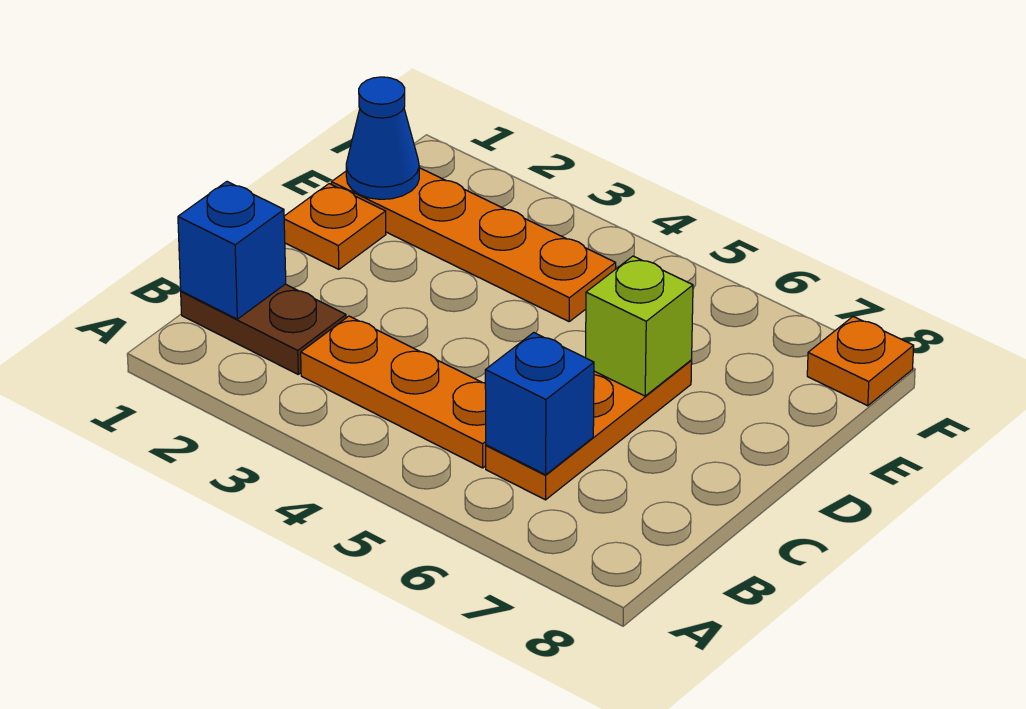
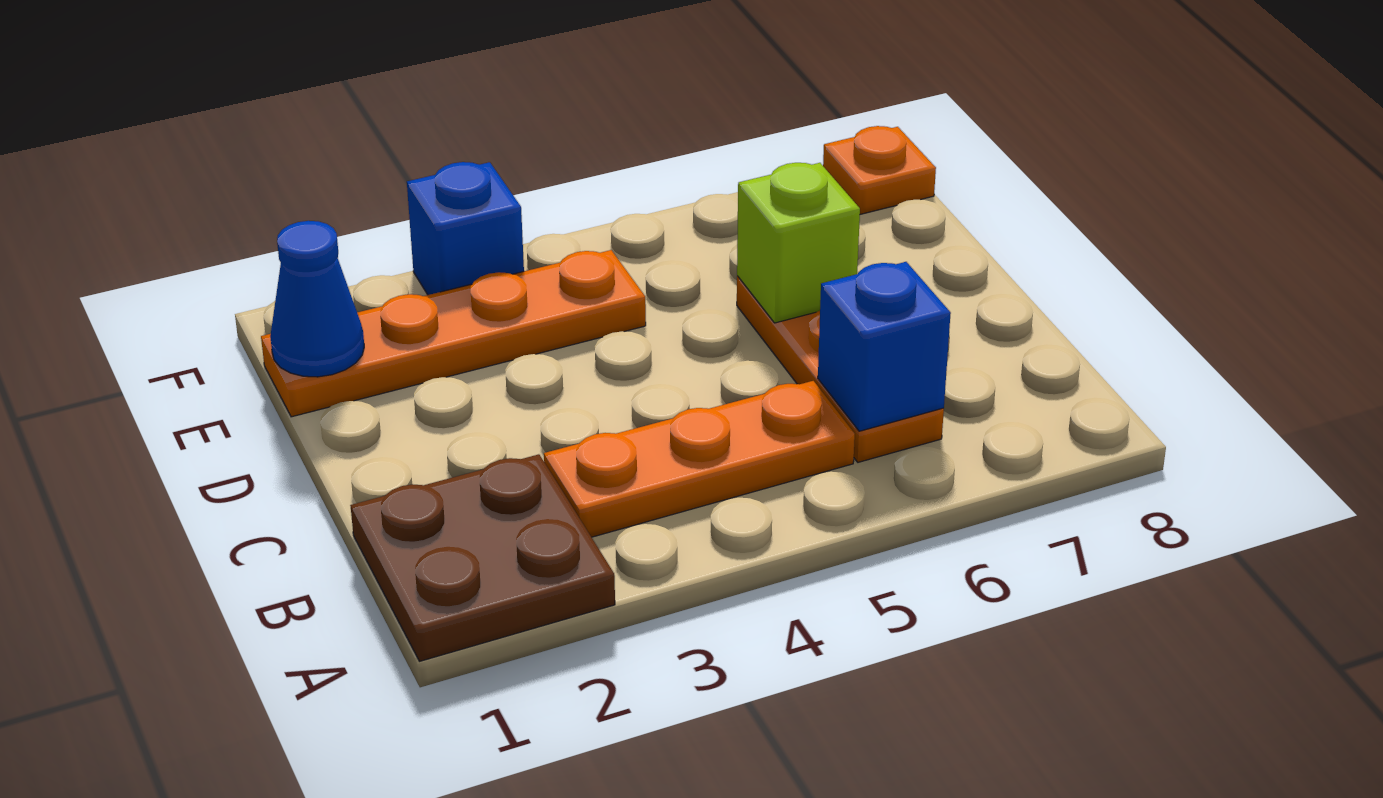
brown 1x2 plate [181,284,346,374] -> brown 2x2 plate [350,454,615,661]
blue 1x1 brick [178,182,286,319] -> blue 1x1 brick moved to [407,162,524,295]
orange 1x1 plate [284,184,386,269] -> none

